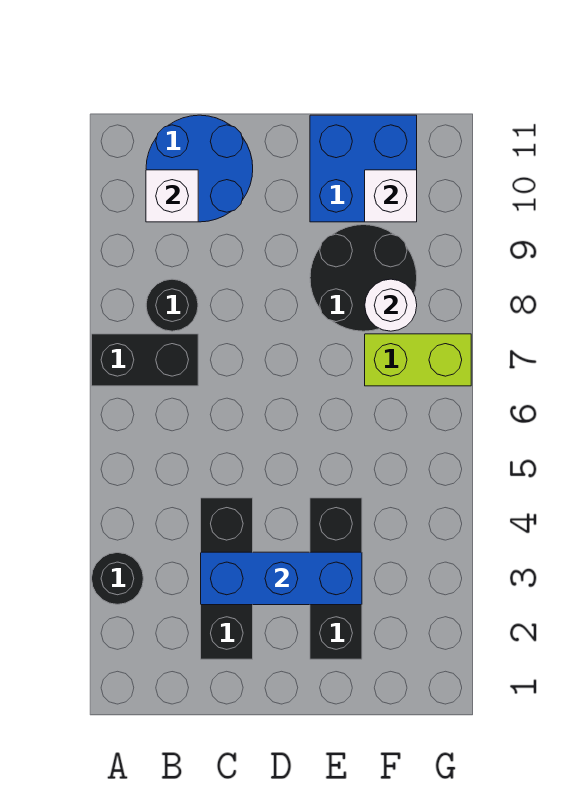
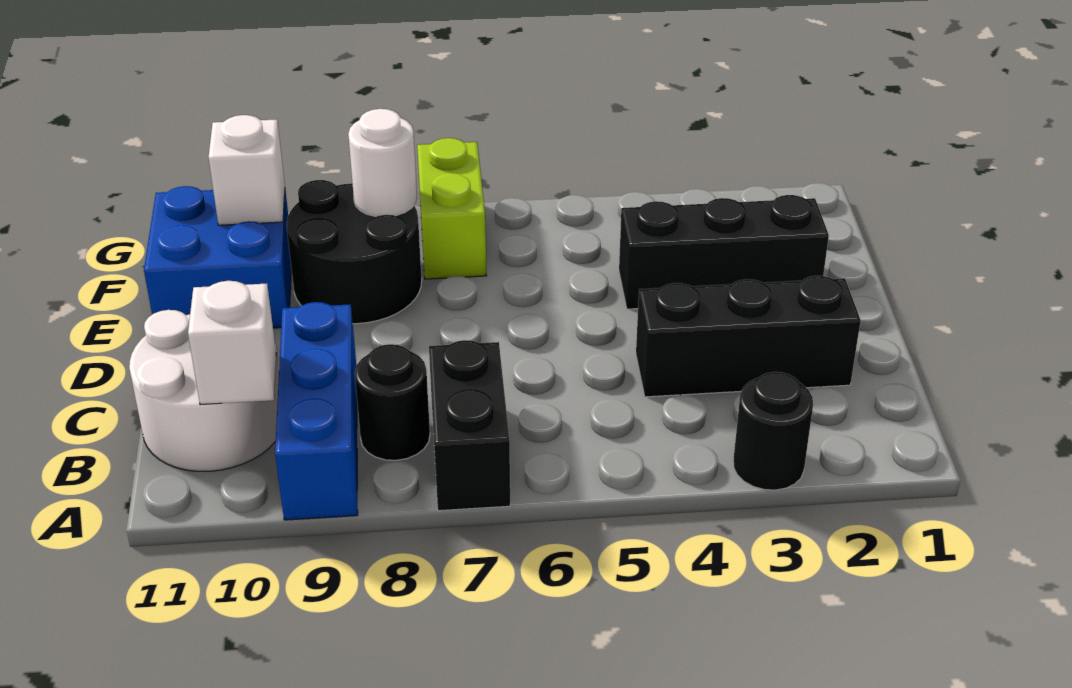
blue 2x2 round brick [146,115,253,222] -> white 2x2 round brick [129,310,279,471]
blue 1x3 brick [201,552,362,605] -> blue 1x3 brick moved to [275,302,358,520]

